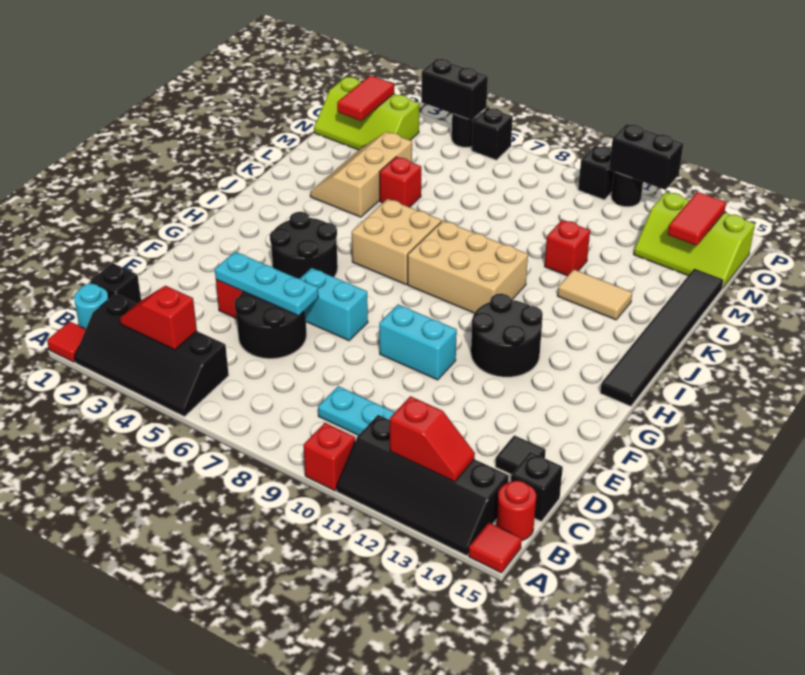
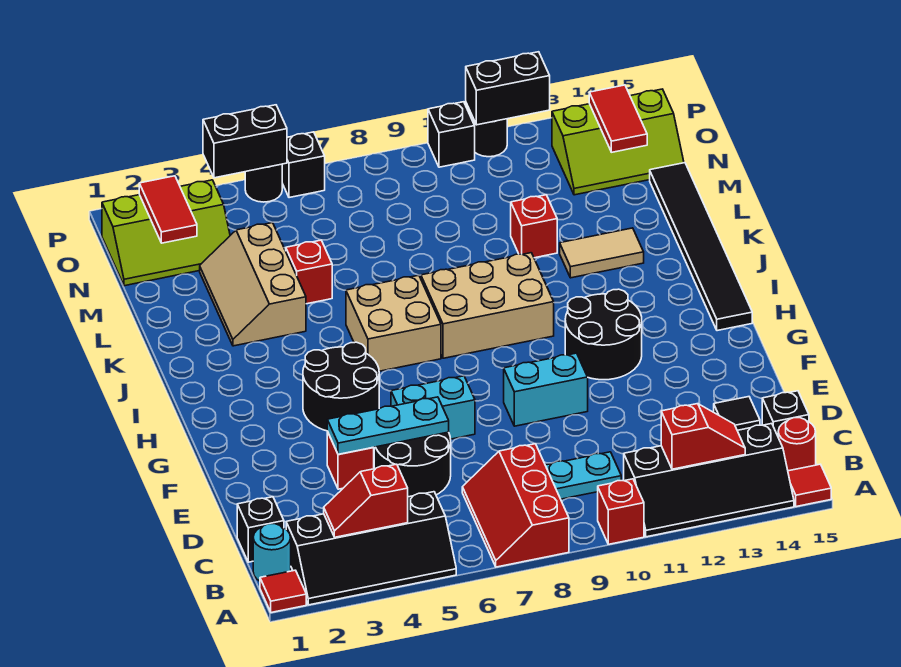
none -> red 2x3 slope [462,444,569,567]

